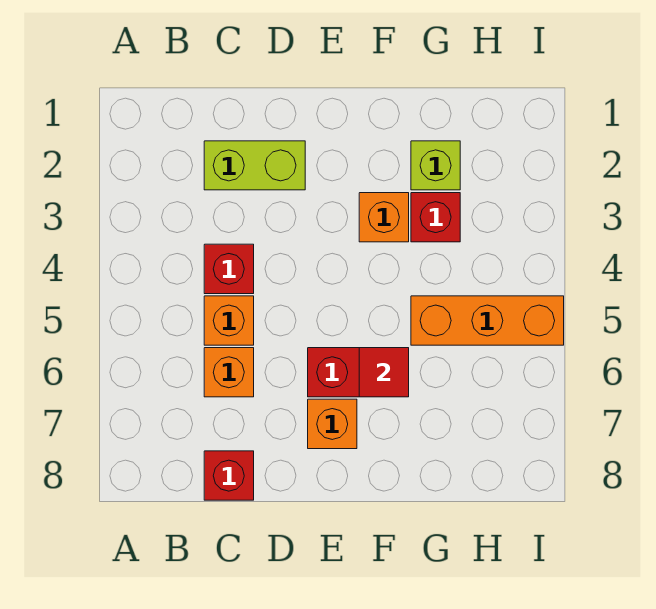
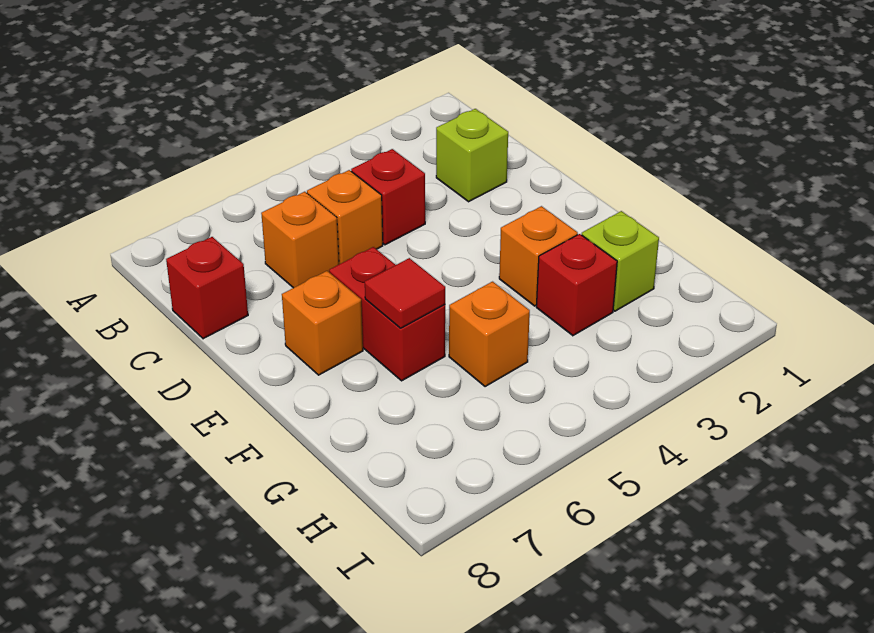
lime 1x2 brick [204,141,305,190] -> lime 1x1 brick [436,109,508,202]
orange 1x3 brick [411,296,564,345] -> orange 1x1 brick [449,282,530,387]

